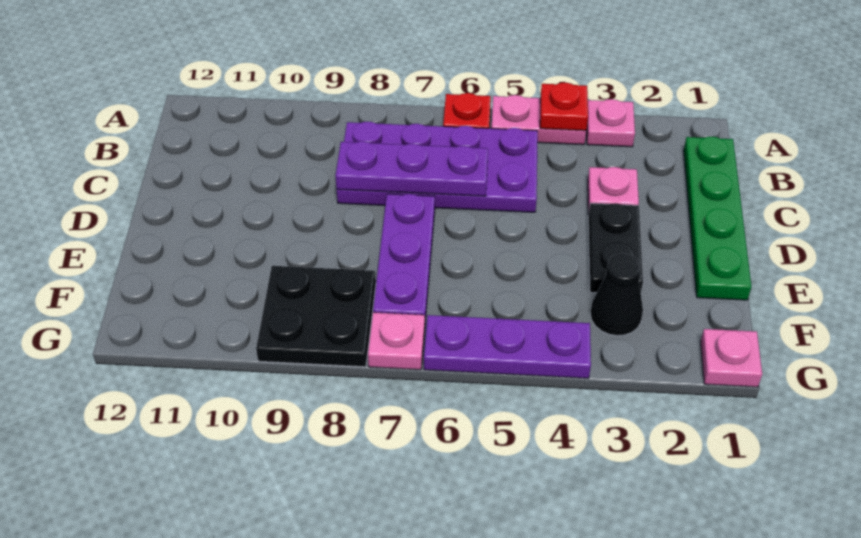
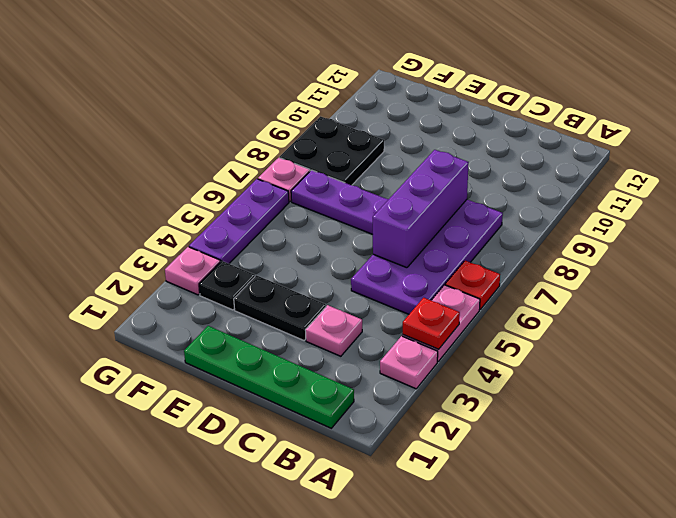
purple 1x3 plate [335,141,488,196] -> purple 1x3 brick [373,150,469,268]
black 1x1 cone [590,254,643,336] -> black 1x1 plate [199,261,255,310]
pink 1x1 plate [701,329,762,387] -> pink 1x1 plate moved to [165,247,220,295]

